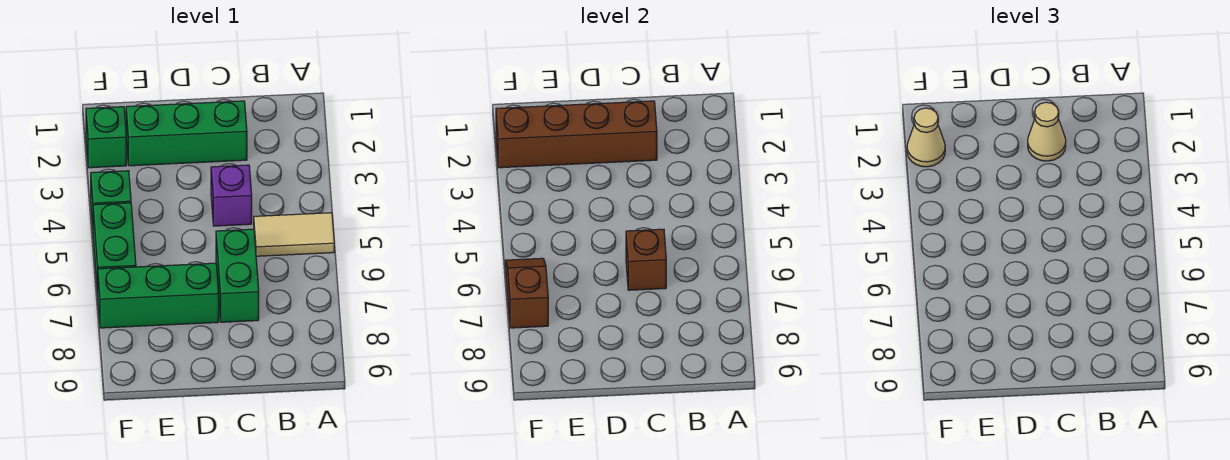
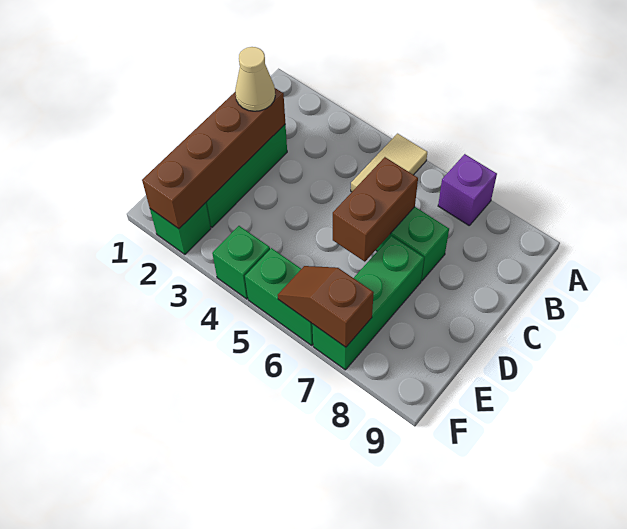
purple 1x1 brick [211,165,252,226] -> purple 1x1 brick moved to [438,154,497,225]
brown 1x1 brick [626,229,666,290] -> brown 1x2 brick [333,157,418,262]
tan 1x1 cone [907,108,945,167] -> none

